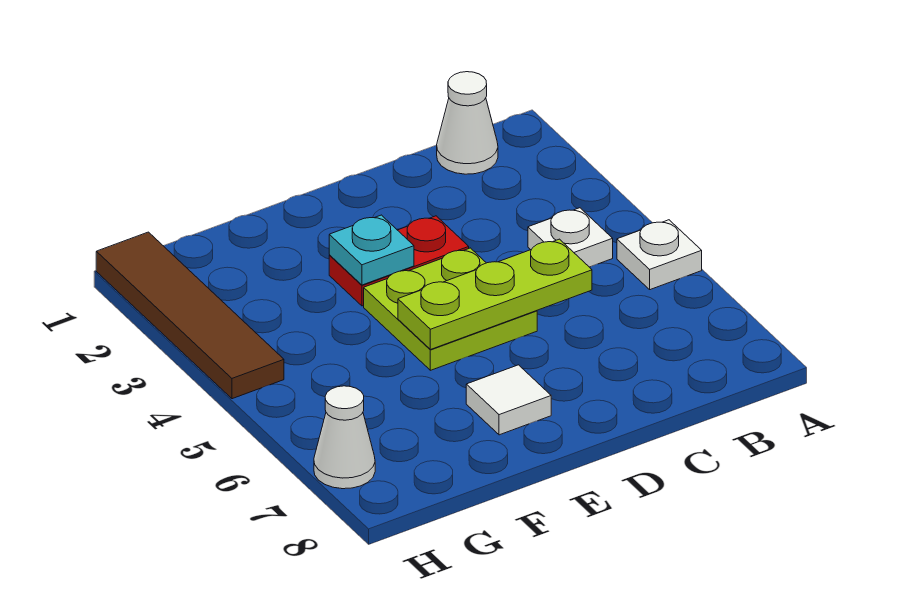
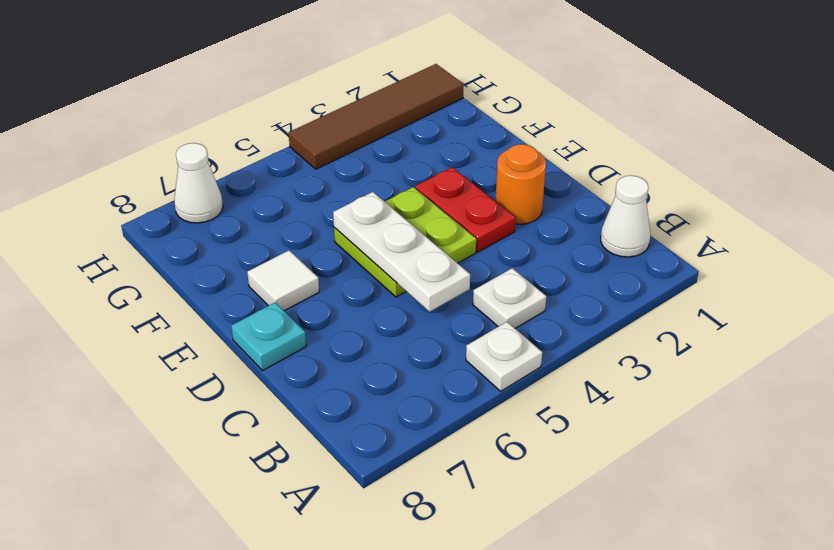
lime 1x3 plate [398,239,592,350] -> white 1x3 plate [333,192,470,312]
none -> orange 1x1 round brick [495,144,546,224]
cyan 1x1 plate [329,215,414,285] -> cyan 1x1 plate moved to [231,303,306,371]

